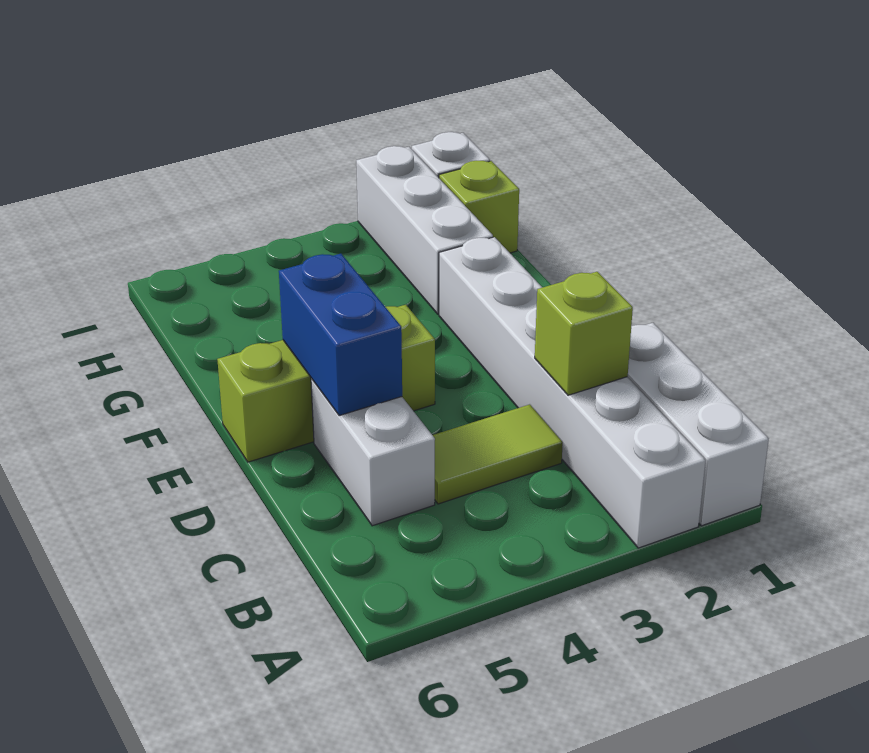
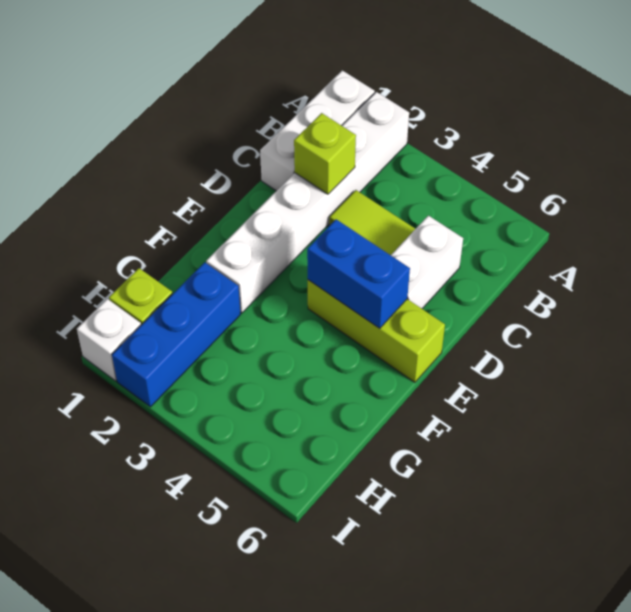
blue 1x2 brick [279,254,402,416] -> blue 1x2 brick turned to [307,219,410,328]
white 1x3 brick [356,146,493,314] -> blue 1x3 brick [112,262,241,407]

